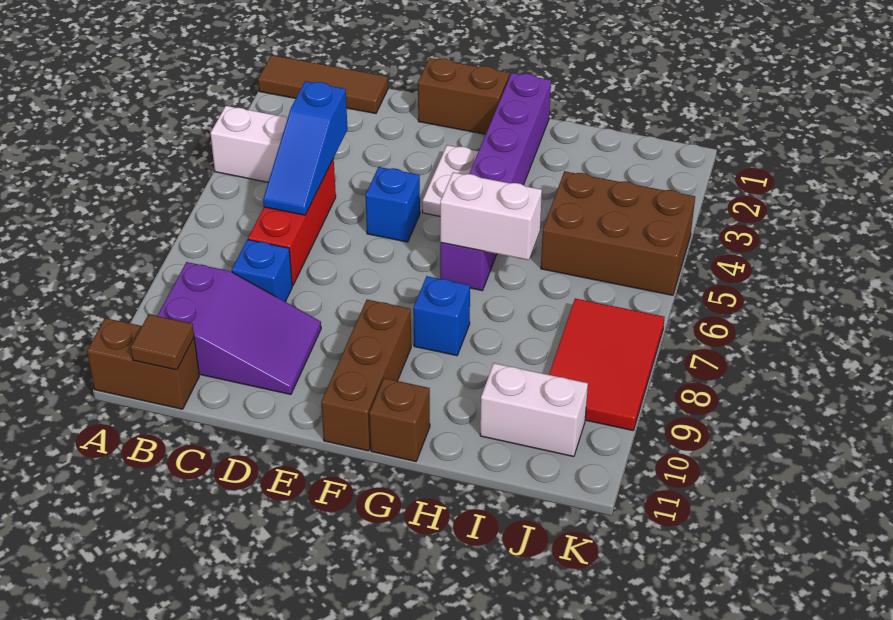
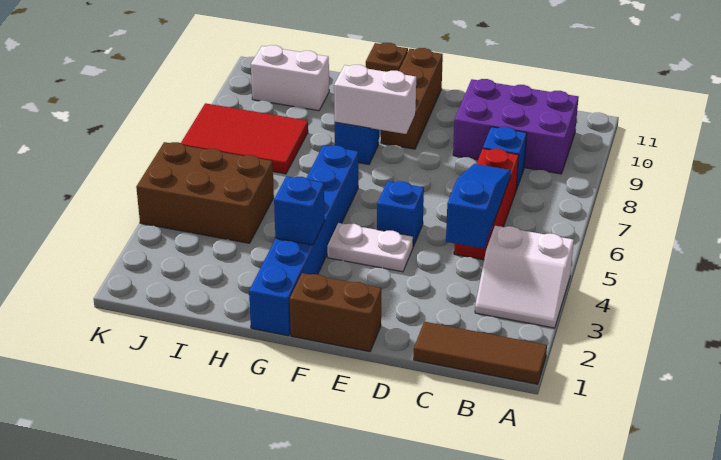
brown 1x2 brick [87,318,199,409] -> none
purple 2x3 slope [157,262,321,394] -> purple 2x3 brick [453,79,579,174]
brown 1x1 tile [131,314,194,370] -> none
white 1x2 plate [423,145,479,216] -> white 1x2 plate turned to [327,223,413,272]
purple 1x6 brick [440,73,551,290] -> blue 1x6 brick [249,145,358,336]
none -> blue 1x1 brick [274,176,325,245]
white 1x2 brick [440,172,542,260] -> white 1x2 brick moved to [334,65,416,134]
red 2x3 tile [549,299,665,430] -> red 2x3 tile turned to [181,103,308,174]

